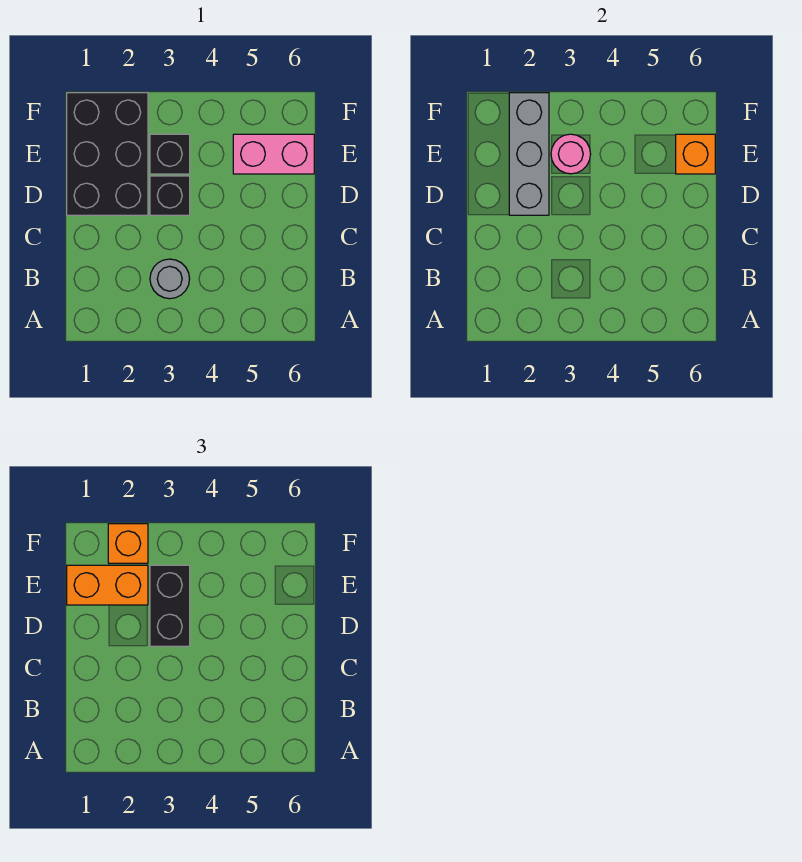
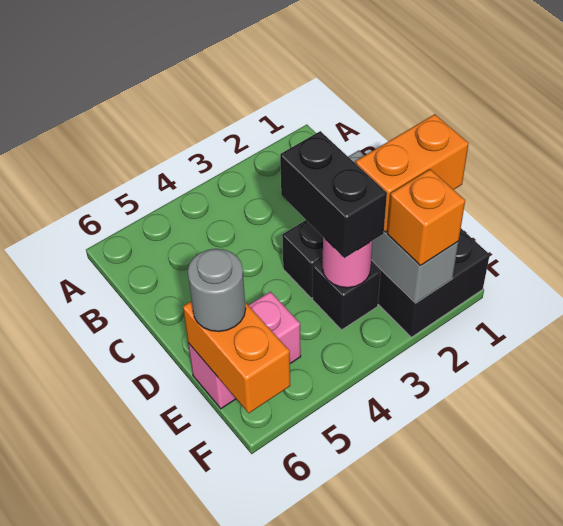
grey 1x1 round brick [150,259,190,299] -> grey 1x1 round brick moved to [188,249,246,332]
orange 1x1 brick [676,134,715,174] -> orange 1x2 brick [183,301,290,413]

